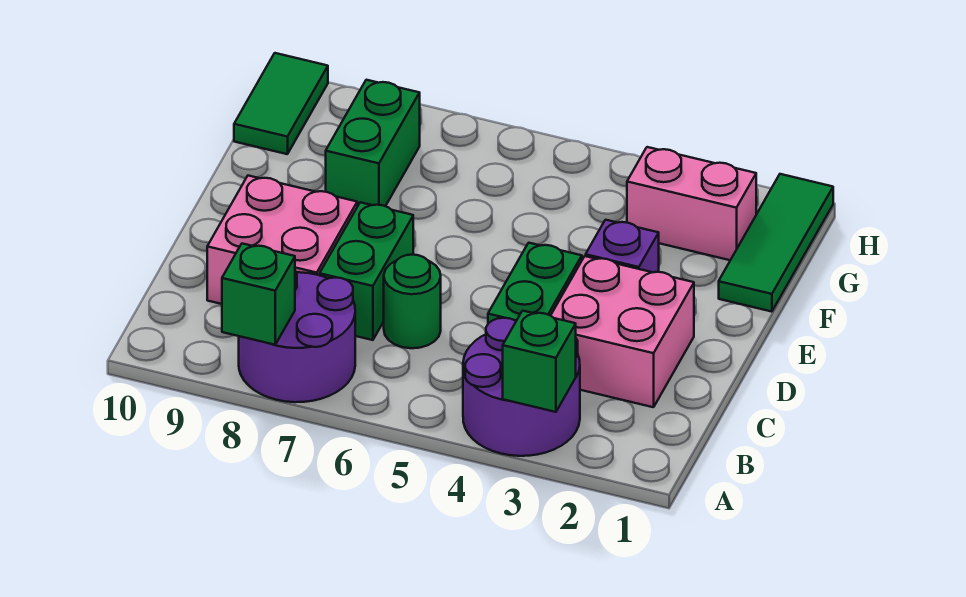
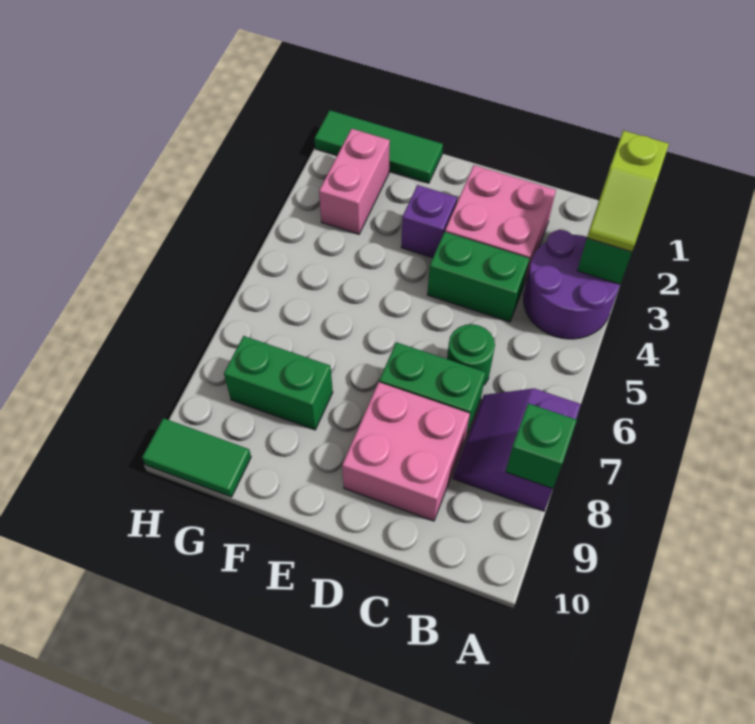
none -> lime 1x2 slope [587,130,669,252]
purple 2x2 round brick [239,271,355,402] -> purple 2x2 slope [453,388,581,511]

